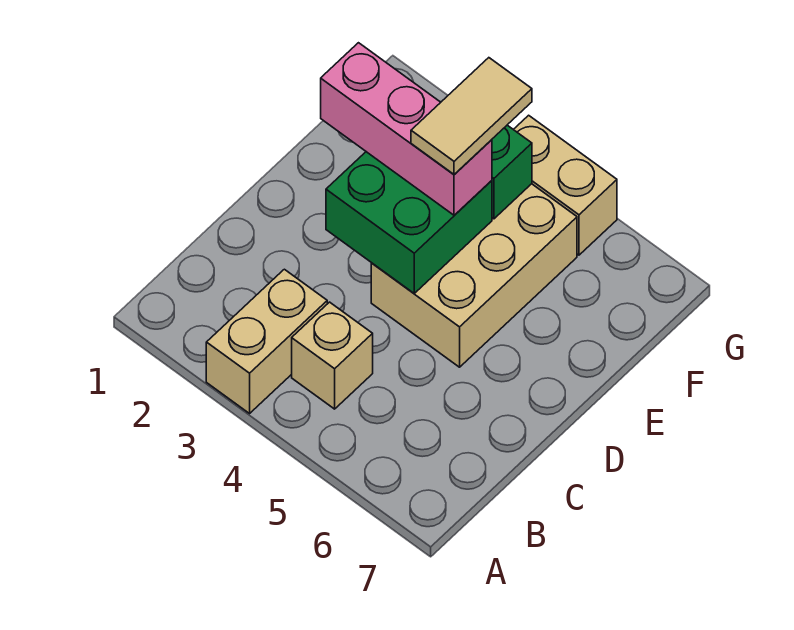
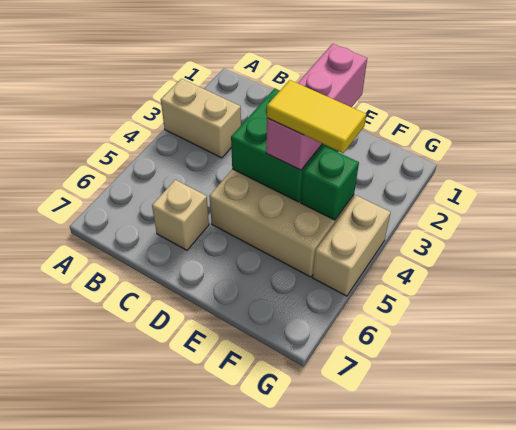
tan 1x1 brick [292,302,373,409] -> tan 1x1 brick moved to [152,180,209,250]
tan 1x2 tile [411,58,532,174] -> yellow 1x2 tile [267,80,366,153]

